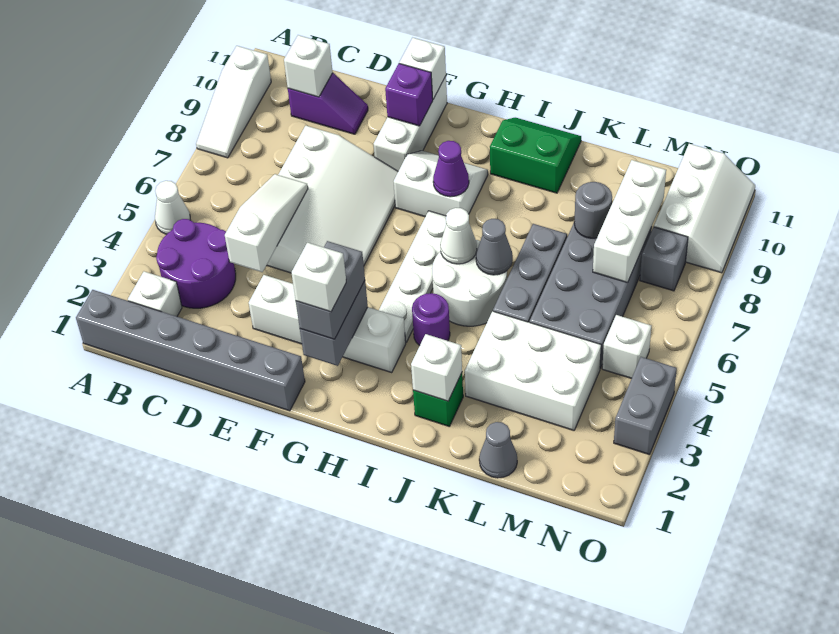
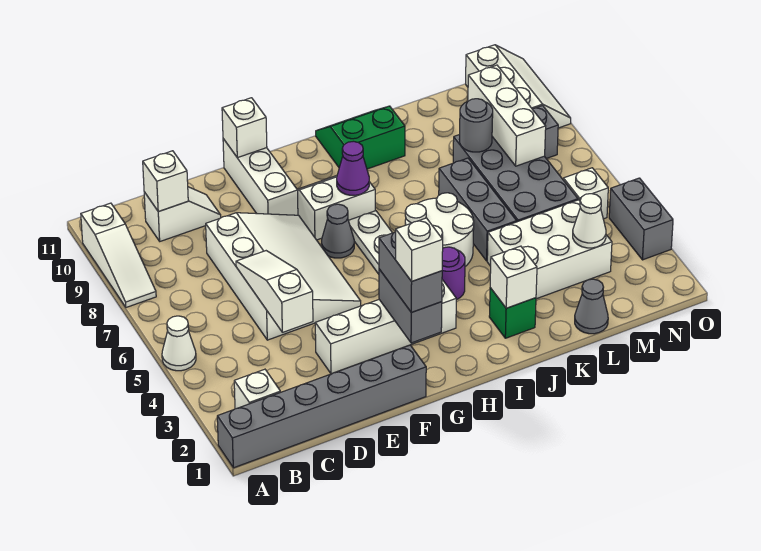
purple 2x2 round brick [156,219,236,308] -> none
purple 1x2 slope [288,73,368,134] -> white 1x2 slope [144,187,221,241]
purple 1x1 brick [385,64,433,126] -> none
white 1x1 cone [440,208,477,264] -> white 1x1 cone moved to [573,194,606,248]
grey 1x1 cone [476,219,513,275] -> grey 1x1 cone moved to [322,204,354,258]

